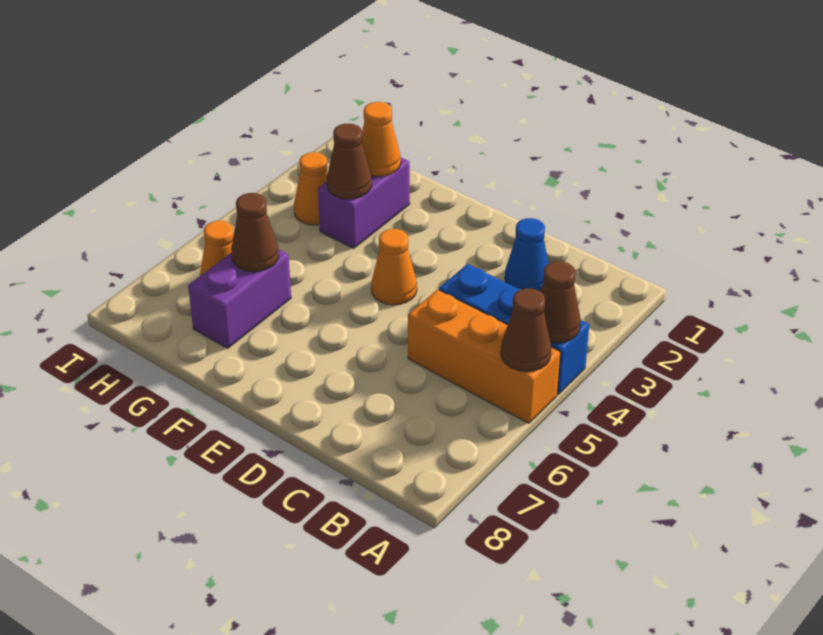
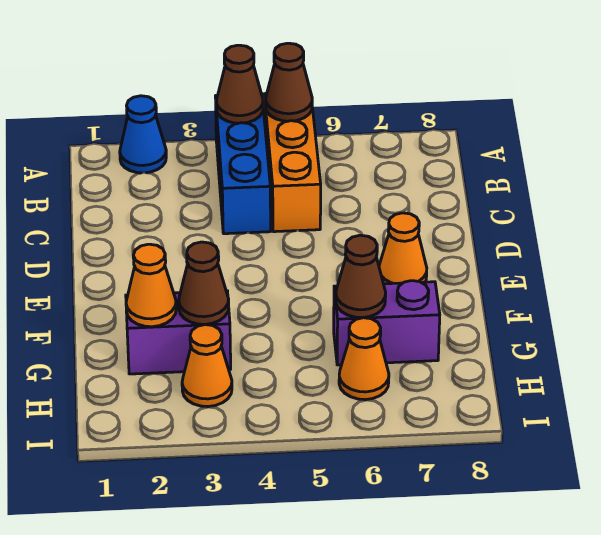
blue 1x1 cone [505,218,549,291] -> blue 1x1 cone moved to [120,96,166,173]
orange 1x1 cone [371,229,417,305] -> orange 1x1 cone moved to [379,213,427,284]

